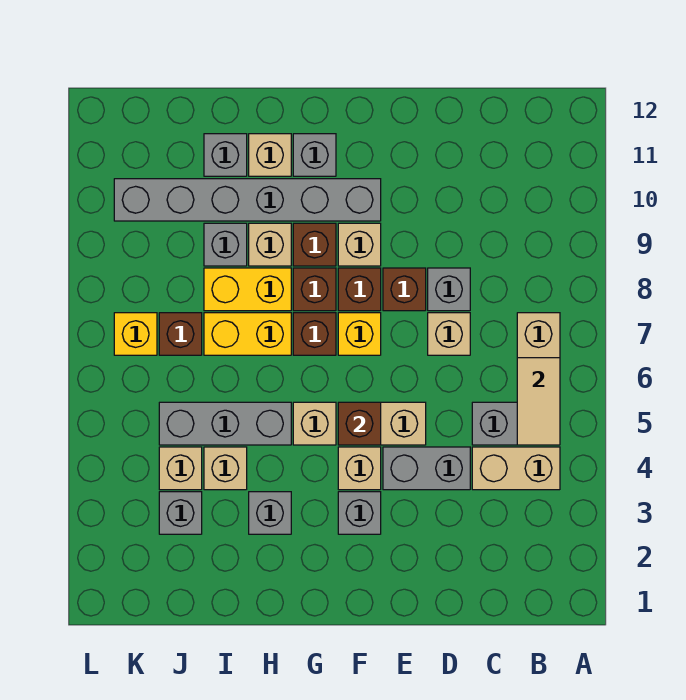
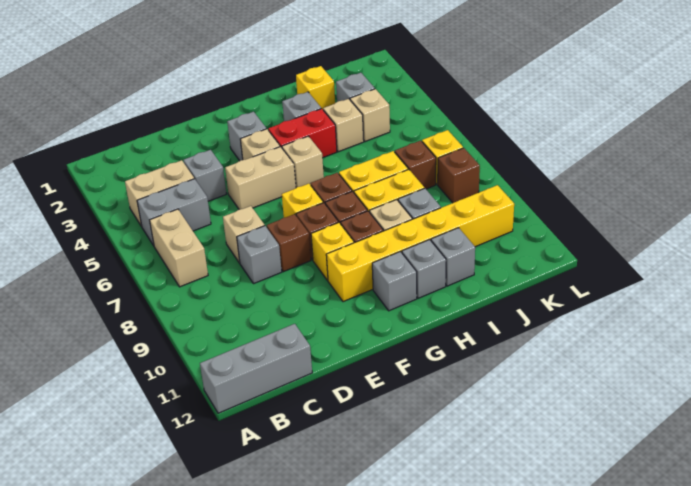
tan 1x2 tile [517,358,560,445] -> none
grey 1x2 brick [383,447,470,490] -> grey 1x1 brick [183,150,226,201]
brown 1x1 brick [338,402,381,445] -> brown 1x1 brick moved to [438,148,480,203]
tan 1x1 brick [338,223,381,266] -> yellow 1x1 brick [311,222,354,281]
grey 1x6 brick [114,179,381,221] -> yellow 1x6 brick [326,185,514,302]
none -> red 1x2 brick [268,109,337,158]
grey 1x3 brick [159,402,291,445] -> grey 1x3 brick moved to [200,324,312,413]
tan 1x1 brick [249,134,291,176] -> grey 1x1 brick [402,240,446,298]
none -> yellow 1x1 brick [296,66,335,109]

